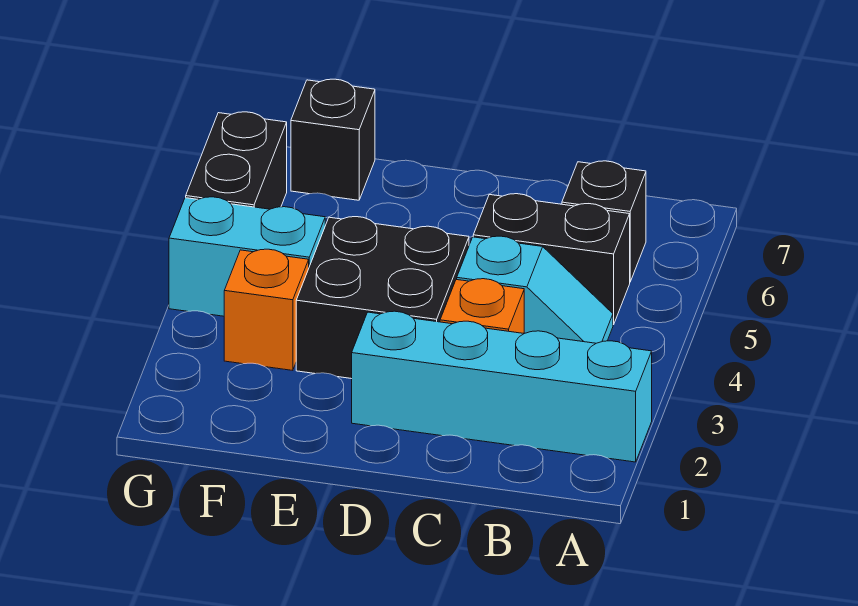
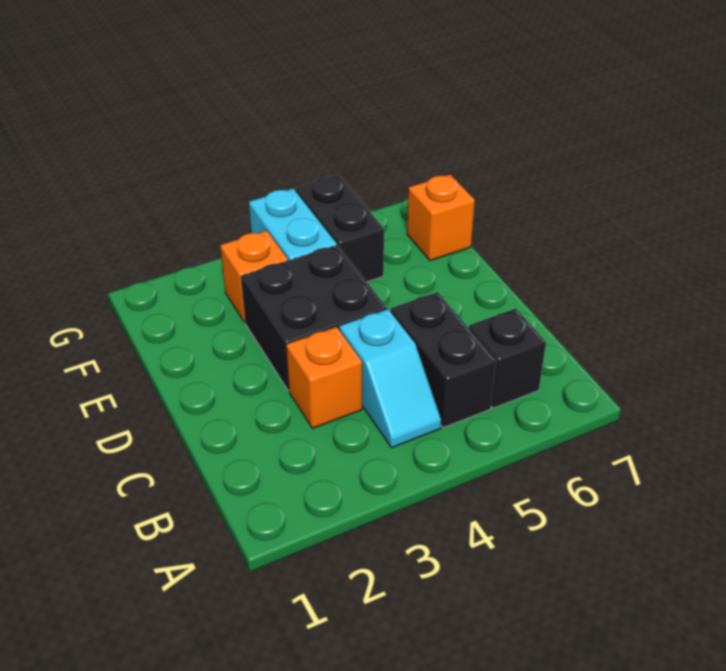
cyan 1x4 brick [352,311,652,462] -> none
black 1x1 brick [291,79,375,200] -> orange 1x1 brick [407,175,475,261]
black 1x2 brick [186,112,287,209] -> black 1x2 brick turned to [296,175,384,282]

